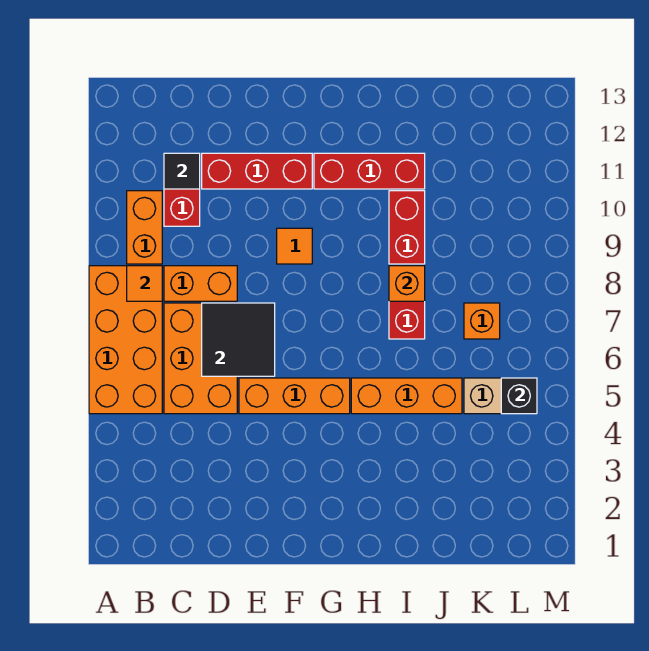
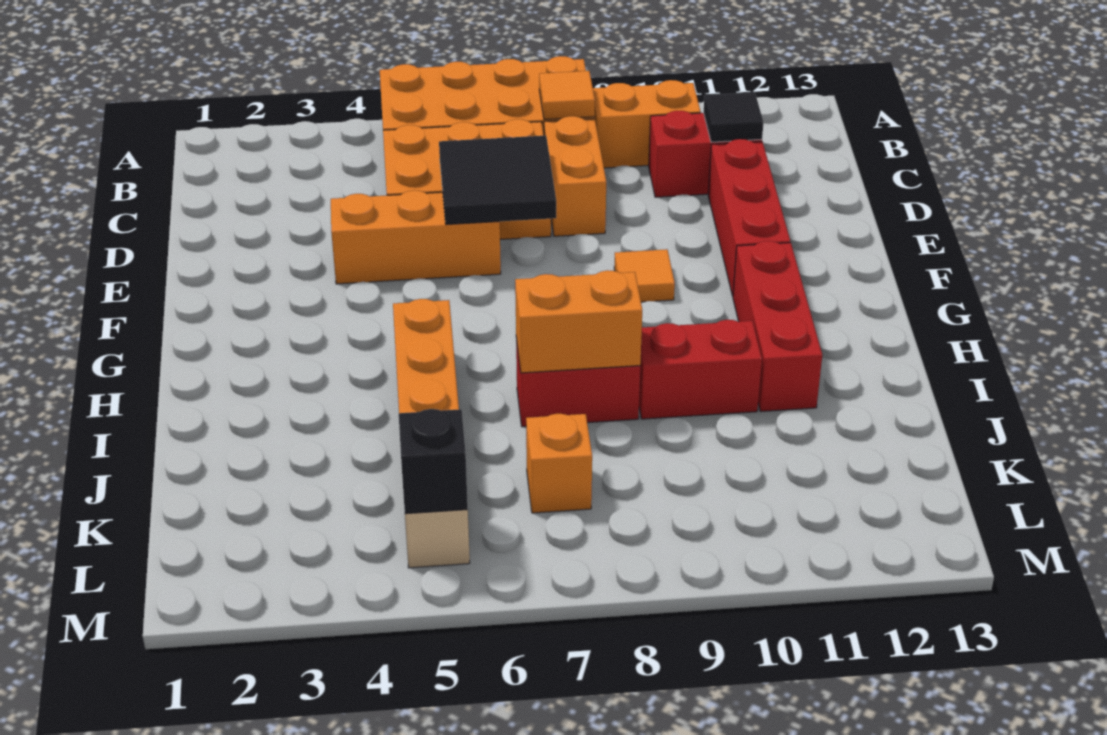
orange 1x3 brick [239,378,350,414] -> orange 1x3 brick turned to [331,190,501,284]
orange 1x1 brick [389,266,425,301] -> orange 1x2 brick [515,270,642,373]

